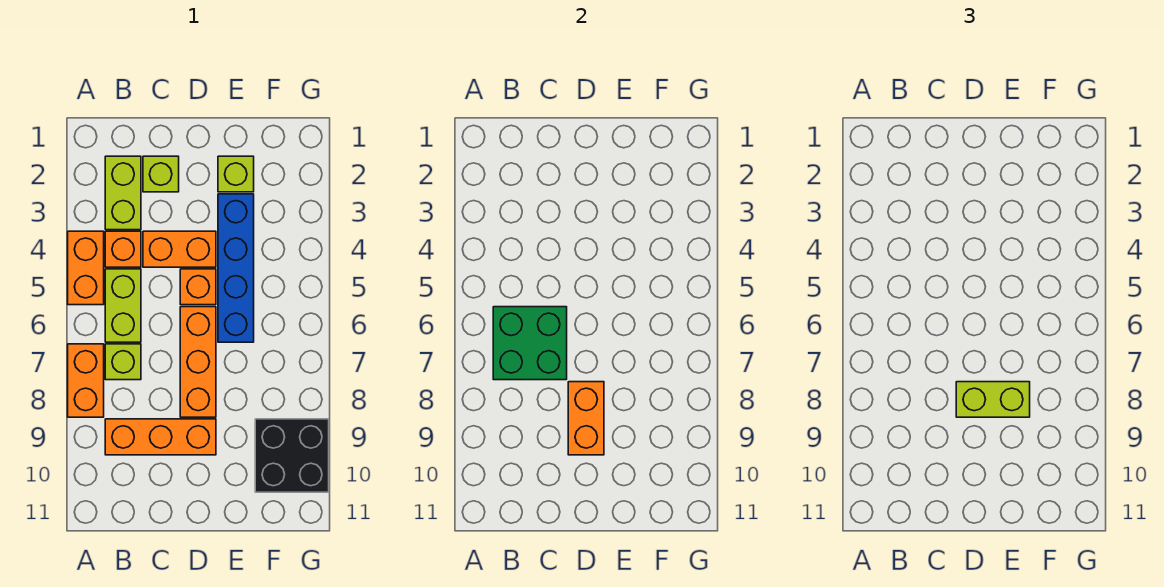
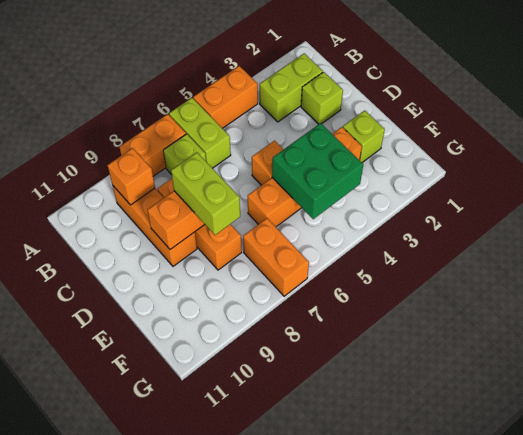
orange 1x1 brick [105,231,141,267] -> orange 1x1 brick moved to [108,148,155,205]
lime 1x2 brick [105,269,141,342] -> lime 1x2 brick turned to [169,98,231,168]
green 2x2 brick [493,307,567,380] -> green 2x2 brick moved to [272,123,363,219]
orange 1x2 brick [143,231,216,267] -> orange 1x2 brick moved to [243,218,309,296]
orange 1x3 brick [180,307,216,417] -> orange 1x3 brick turned to [157,178,242,270]
blue 1x4 brick [218,194,254,342] -> orange 1x4 brick [248,127,362,227]
black 2x2 brick [255,419,329,492] -> none

